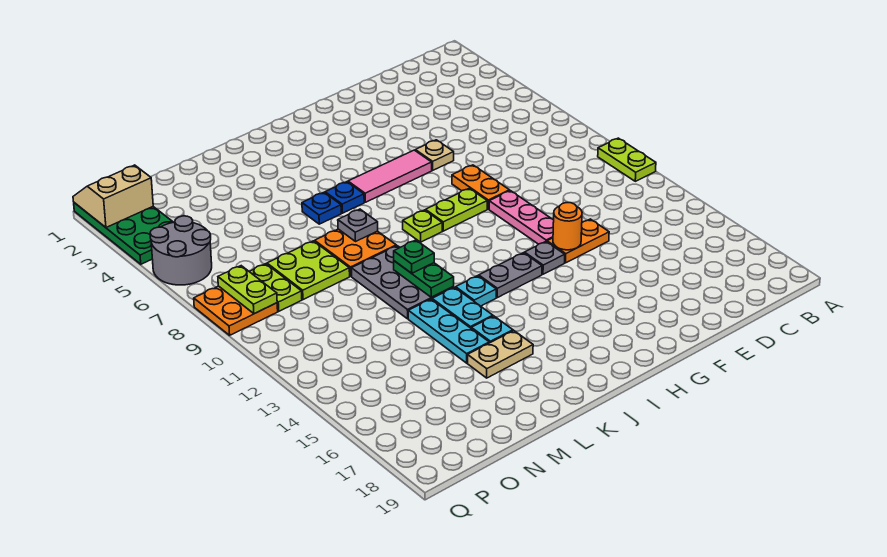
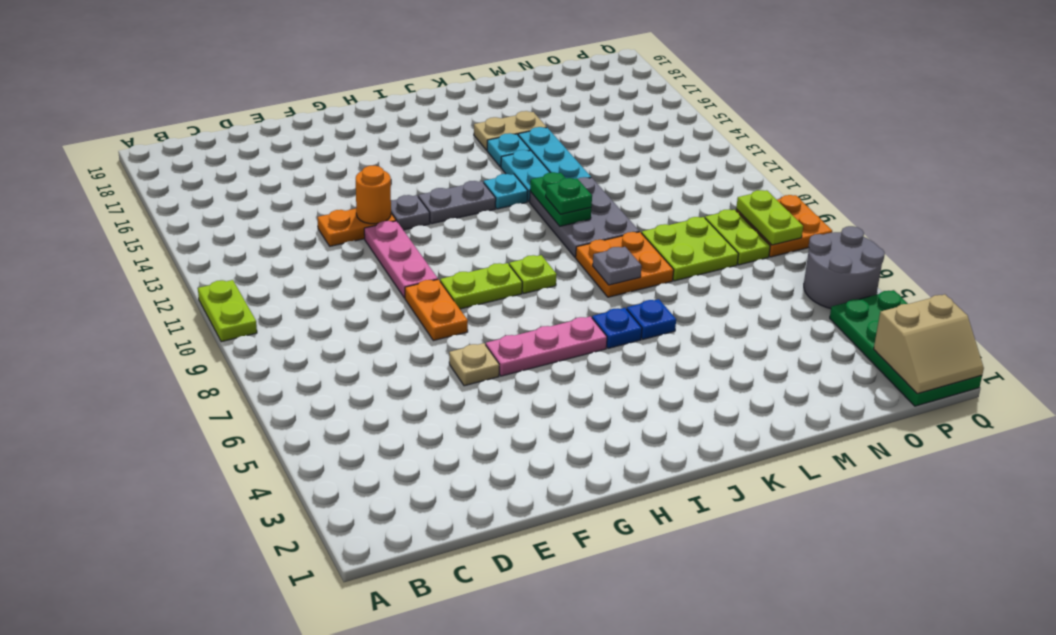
pink 1x3 tile [348,150,432,202] -> pink 1x3 plate [486,316,607,376]

